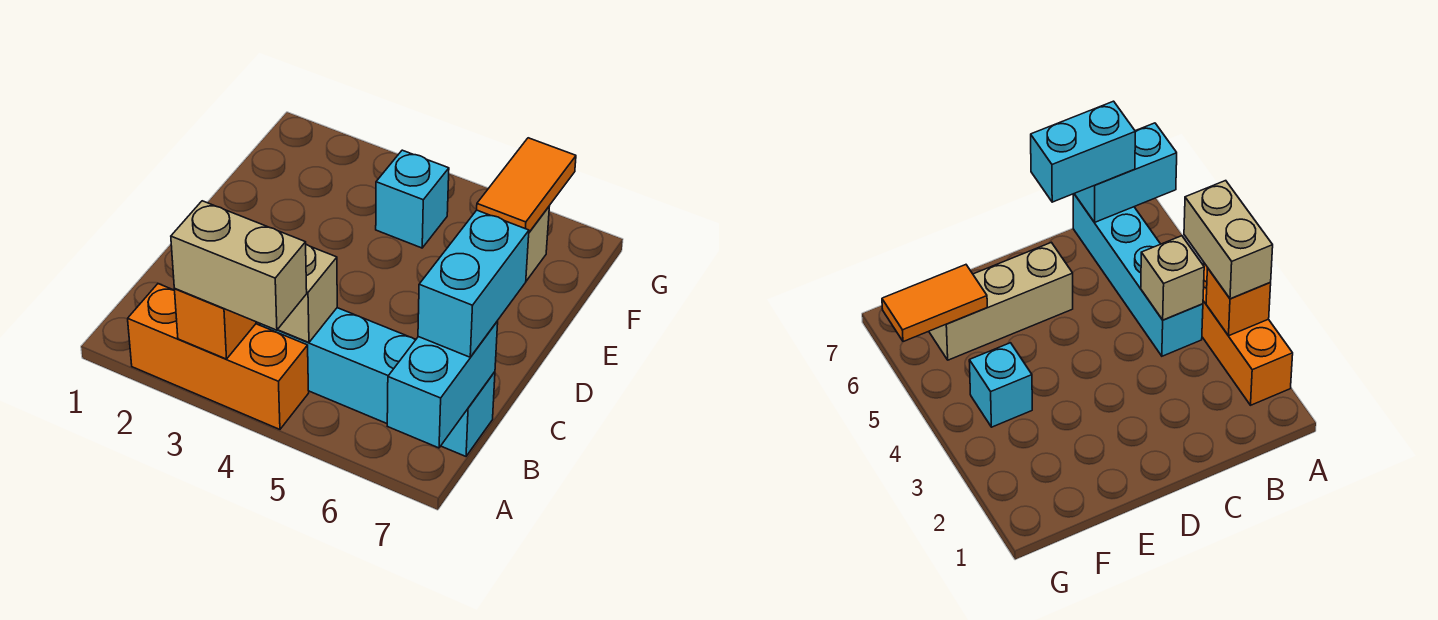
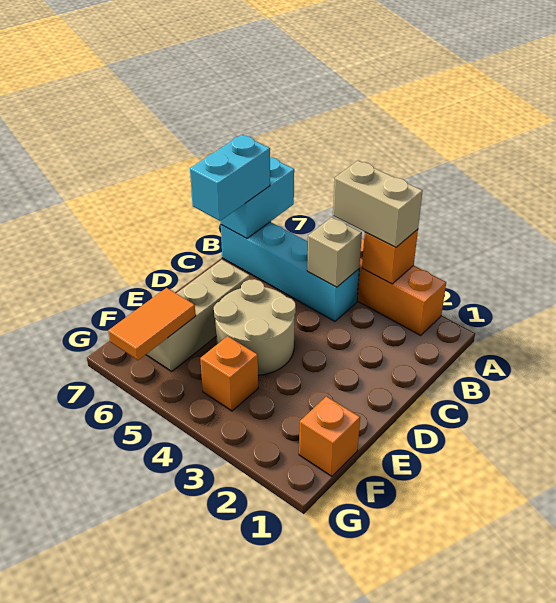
none -> tan 2x2 round brick [214,279,296,375]
none -> orange 1x1 brick [299,396,360,476]
cyan 1x1 brick [376,150,449,248] -> orange 1x1 brick [200,336,258,411]

